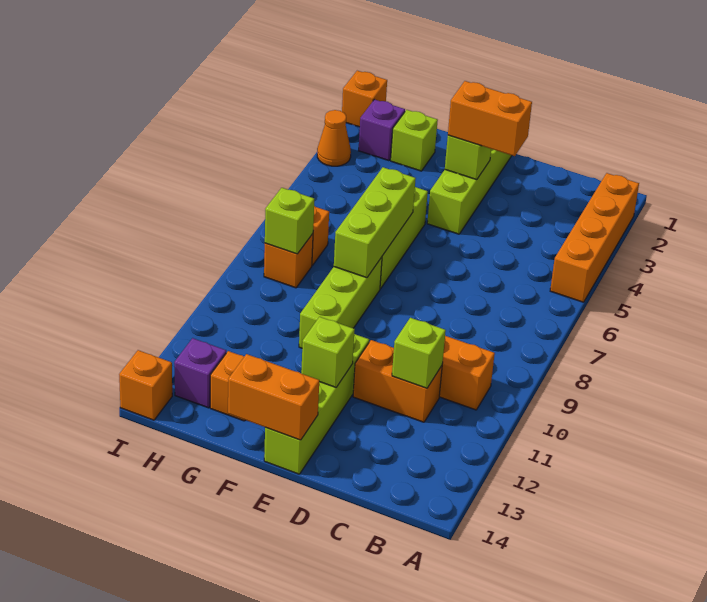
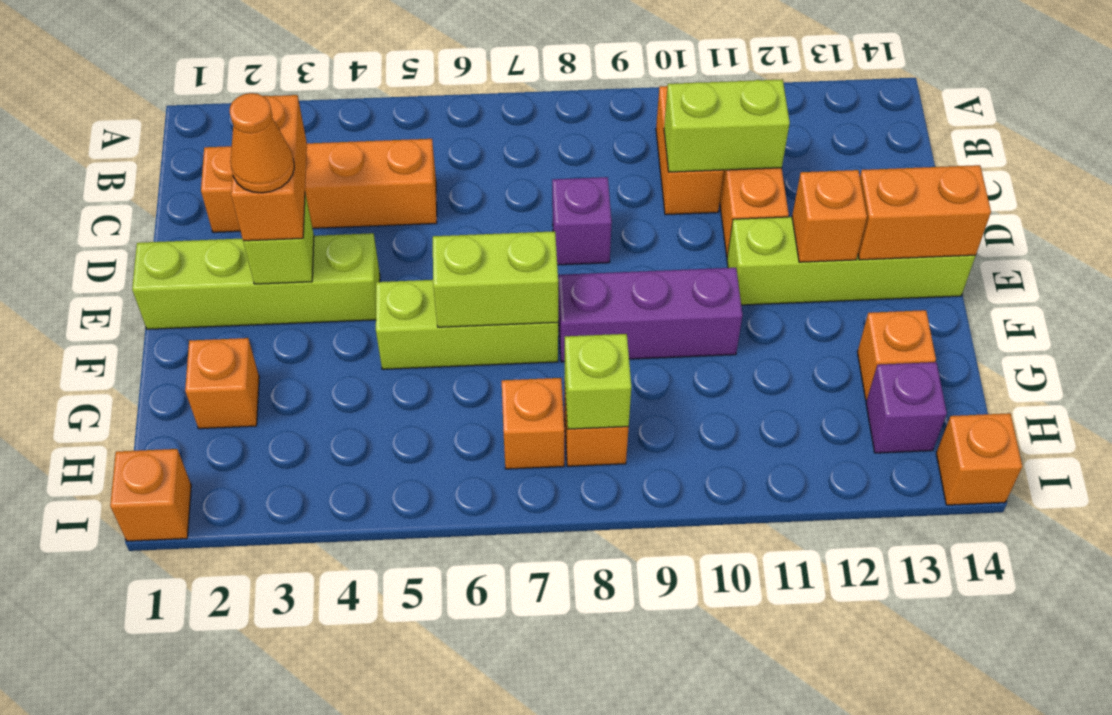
orange 1x4 brick [550,173,639,302] -> orange 1x4 brick moved to [201,139,437,232]
lime 1x1 brick [392,318,446,388] -> lime 1x2 brick [664,79,790,172]
lime 1x1 brick [301,317,355,387] -> orange 1x1 brick [792,170,867,262]
orange 1x2 brick [228,354,319,440] -> orange 1x2 brick turned to [858,165,991,260]
lime 1x3 brick [334,167,416,278] -> lime 1x2 brick [433,231,558,327]
lime 1x3 brick [299,257,382,348] -> purple 1x3 brick [558,268,742,362]
lime 1x1 brick [391,110,438,171] -> orange 1x1 brick [185,338,259,429]
purple 1x1 brick [358,100,405,161] -> purple 1x1 brick moved to [552,177,612,265]
orange 1x1 cone [317,110,351,166] -> orange 1x1 cone moved to [230,93,294,193]

